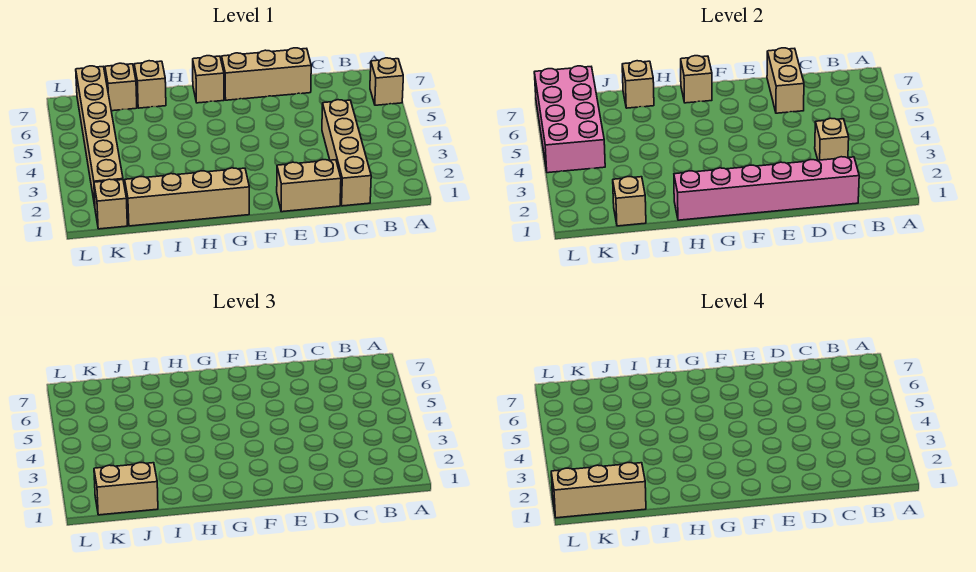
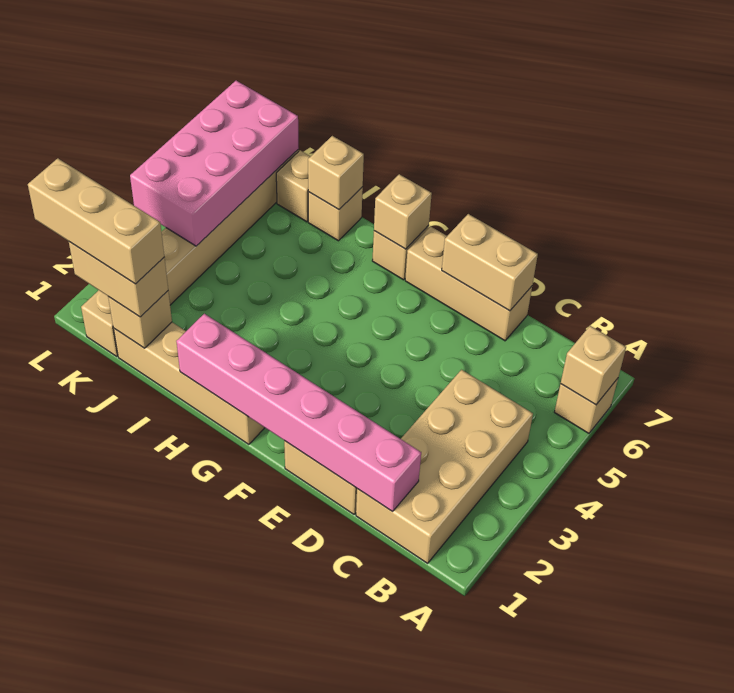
tan 1x4 brick [322,100,371,206] -> tan 2x4 brick [356,370,533,563]
tan 1x1 brick [815,118,849,160] -> tan 1x1 brick moved to [561,326,626,405]
tan 1x2 brick [767,48,804,113] -> tan 1x2 brick turned to [442,214,538,311]

